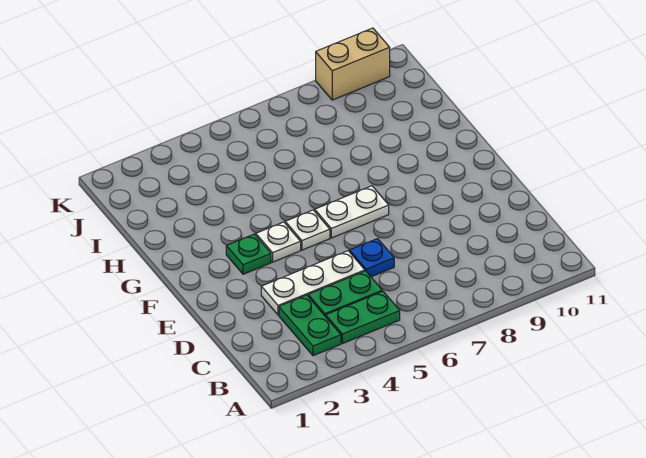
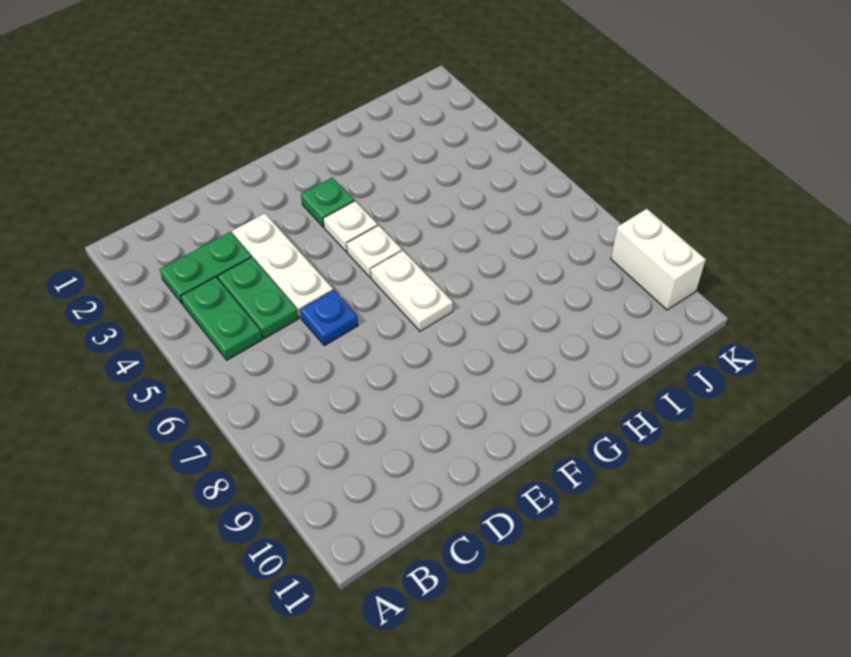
tan 1x2 brick [316,28,390,100] -> white 1x2 brick [611,209,706,310]

